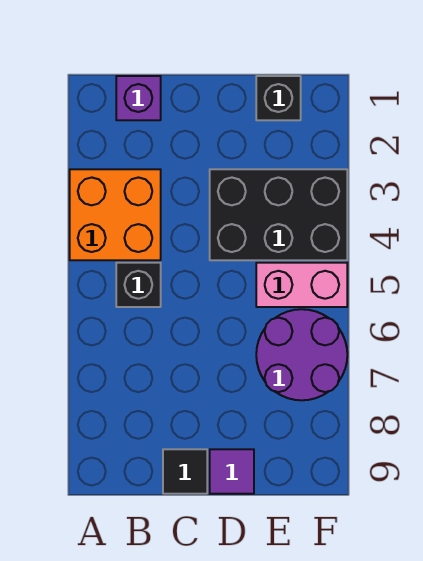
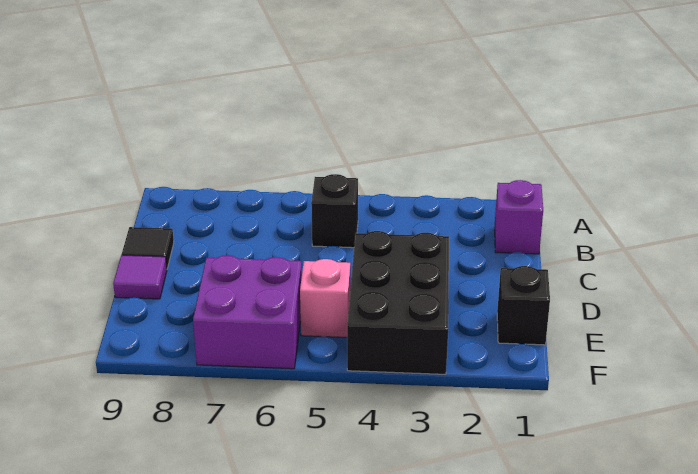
orange 2x2 brick [70,169,161,260] -> none
pink 1x2 brick [256,263,347,307] -> pink 1x1 brick [300,259,350,337]
purple 2x2 round brick [256,309,347,400] -> purple 2x2 brick [193,255,302,369]

